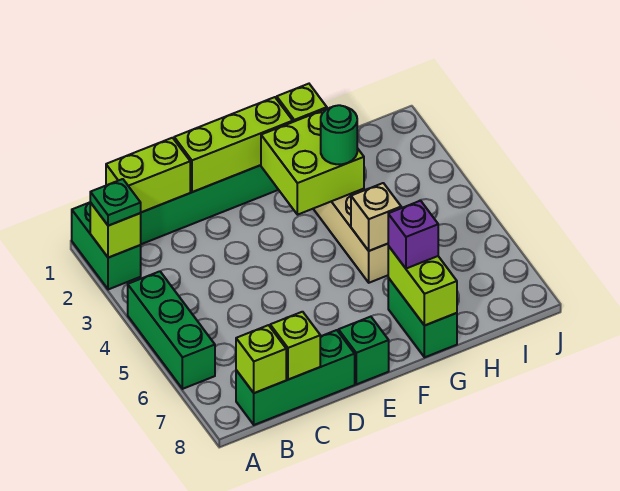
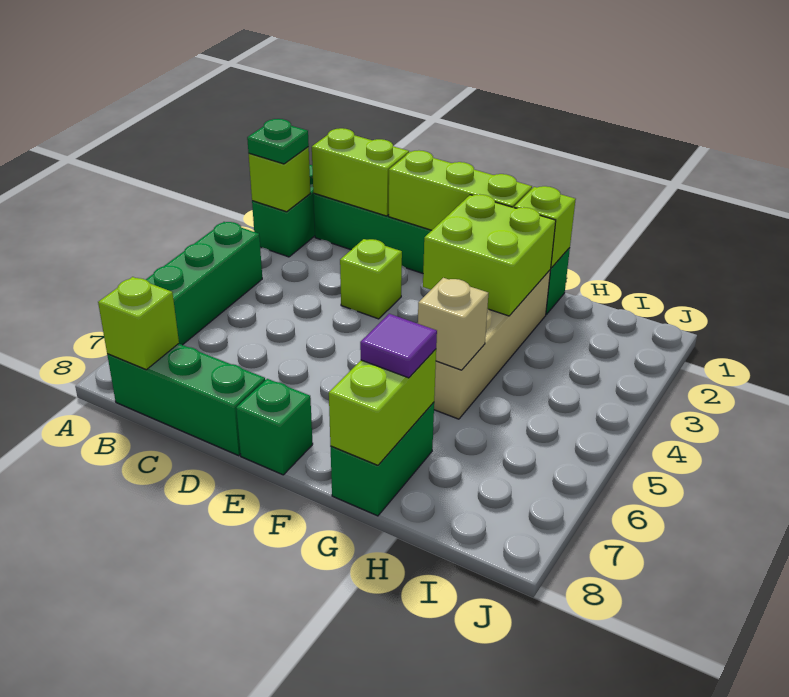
lime 1x1 brick [270,312,320,380] -> lime 1x1 brick moved to [340,239,402,319]
green 1x1 round brick [321,105,357,164] -> none
purple 1x1 brick [388,201,438,269] -> purple 1x1 tile [360,314,437,378]

